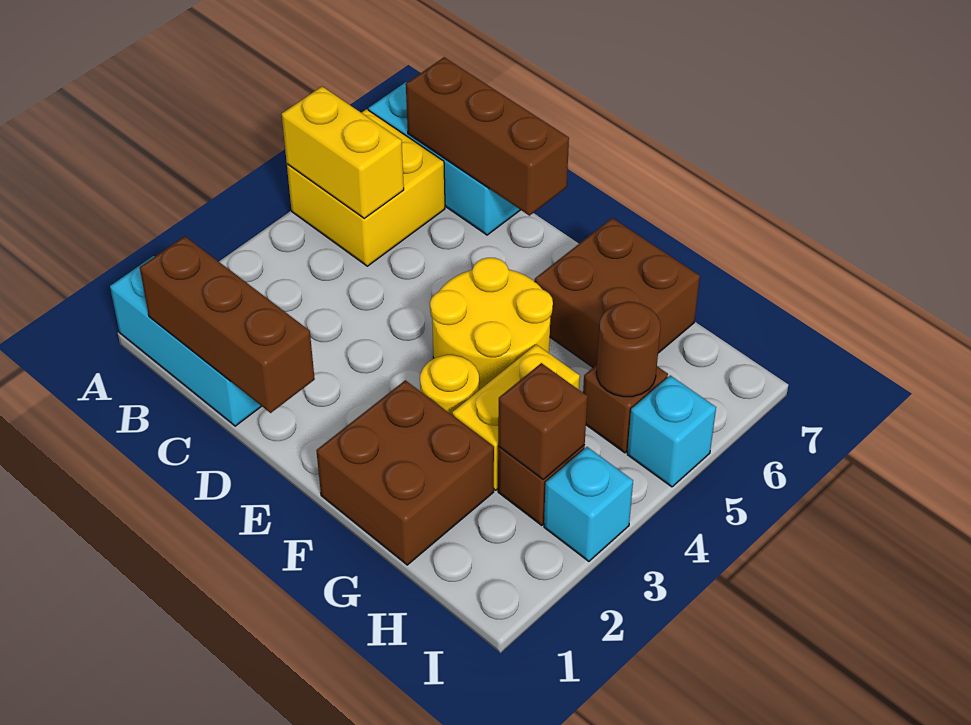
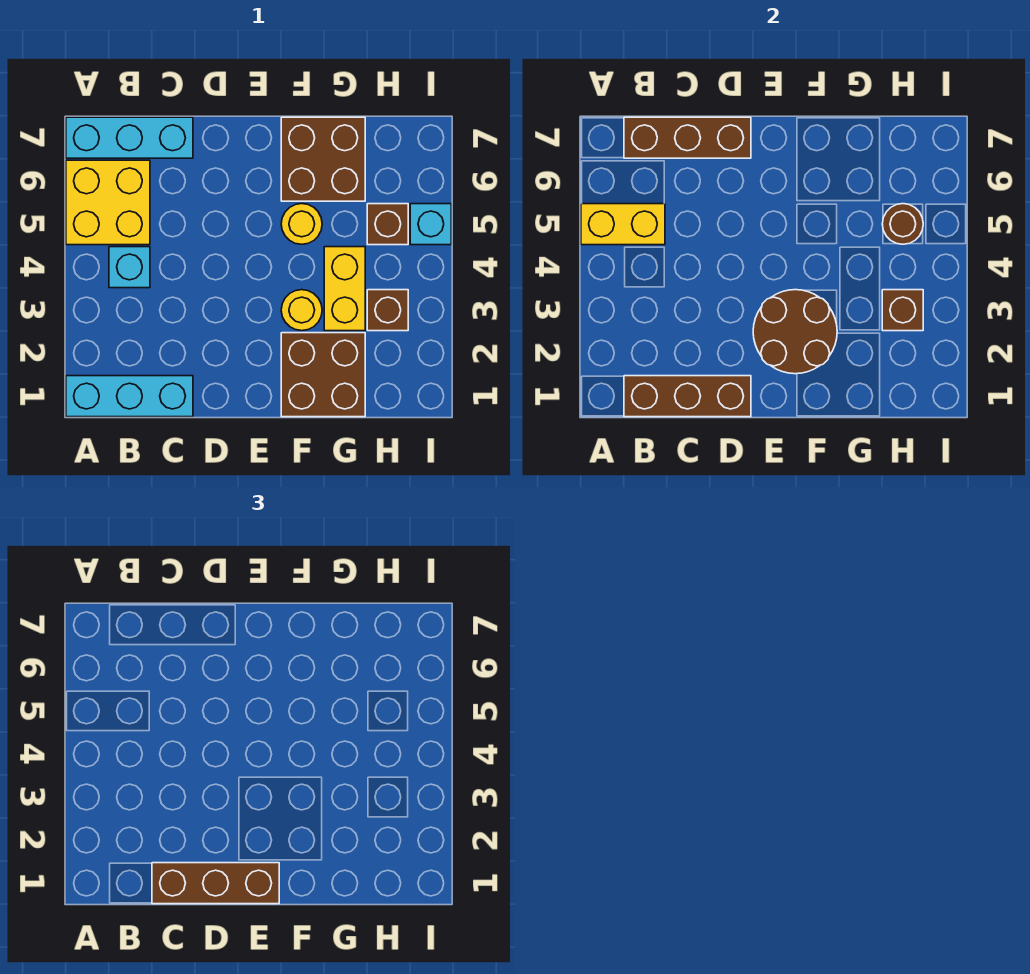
none -> brown 1x3 brick [152,863,279,904]
none -> brown 2x2 round brick [753,290,837,374]
yellow 2x2 round brick [430,258,553,390] -> yellow 1x1 round brick [281,204,322,244]
cyan 1x1 brick [544,447,633,561] -> cyan 1x1 brick moved to [109,247,150,288]

